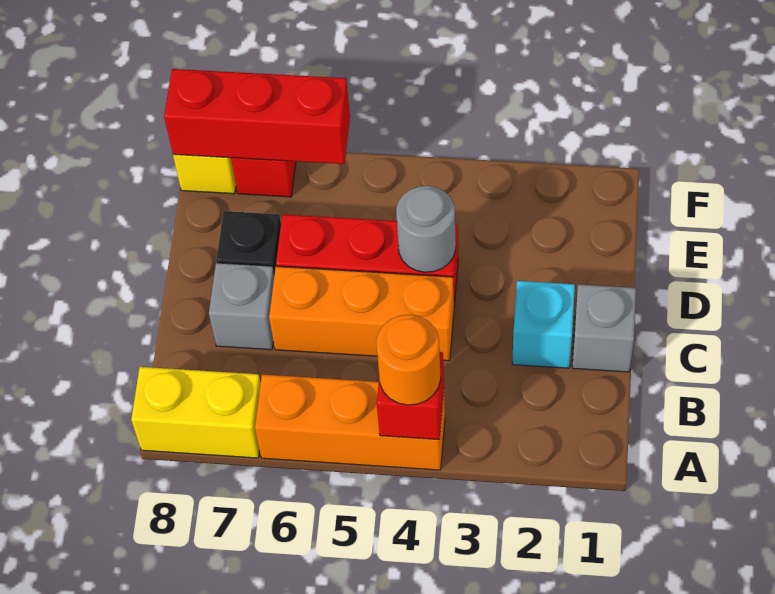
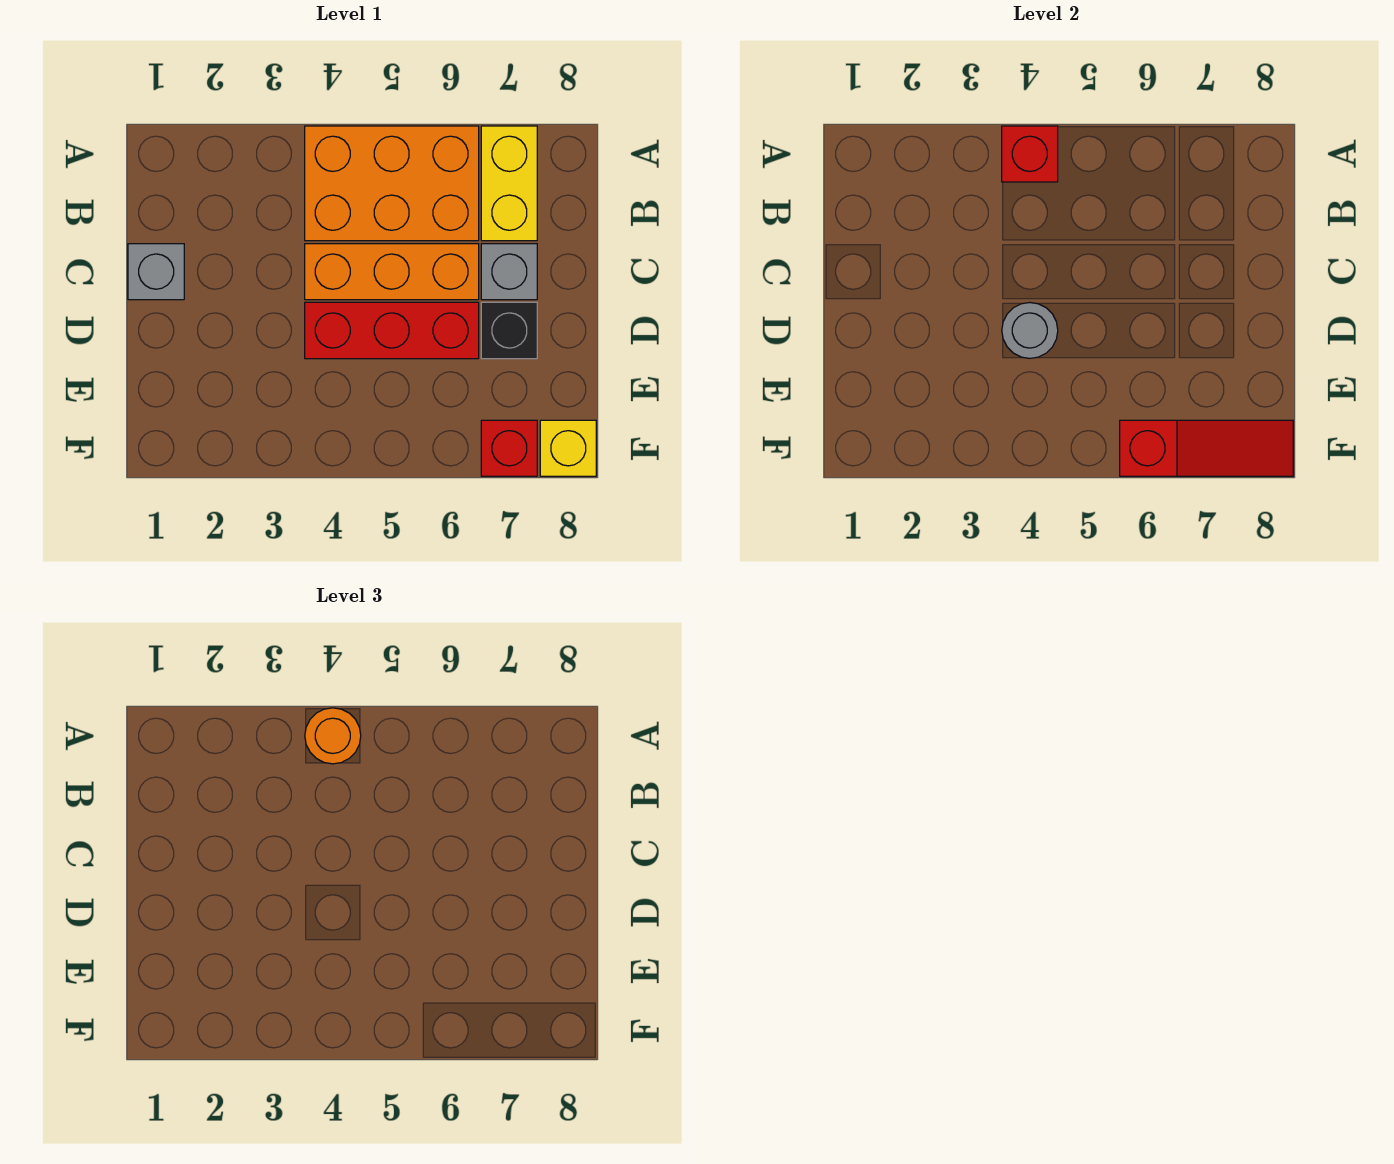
orange 1x3 brick [255,374,445,470] -> orange 2x3 brick [305,126,479,241]
yellow 1x2 brick [131,367,261,458] -> yellow 1x2 brick turned to [481,126,537,241]
cyan 1x1 brick [512,281,575,368] -> none
red 1x3 brick [164,69,350,164] -> red 1x3 slope [1120,420,1293,476]

